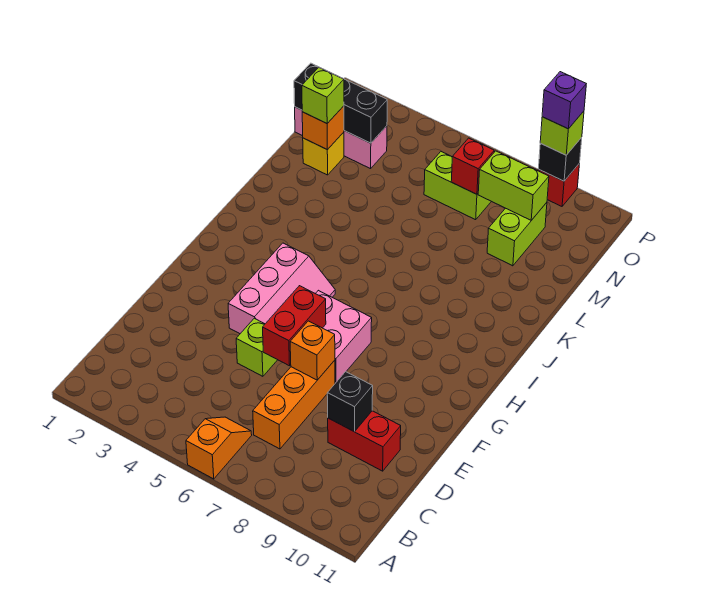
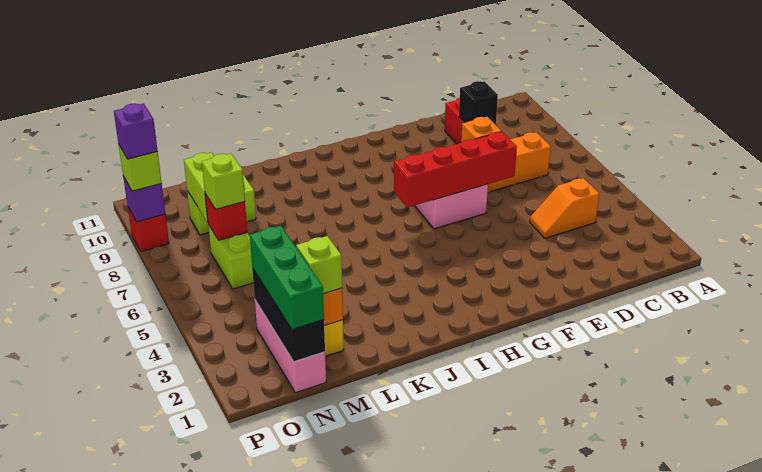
orange 1x2 slope [186,417,252,479] -> orange 1x2 slope moved to [530,178,599,238]
lime 1x1 brick [236,318,277,376] -> lime 1x1 brick moved to [202,154,245,209]
red 1x2 brick [263,286,326,366] -> red 1x4 brick [394,132,517,207]
pink 2x3 slope [228,243,335,334] -> none
none -> green 1x3 brick [250,226,324,329]
black 1x1 brick [538,138,582,181] -> purple 1x1 brick [123,176,165,222]

